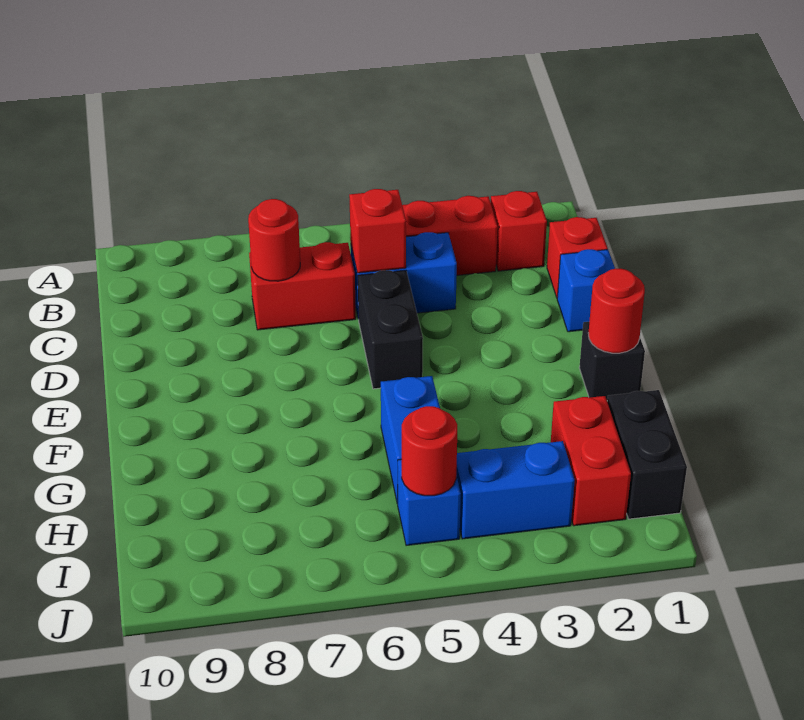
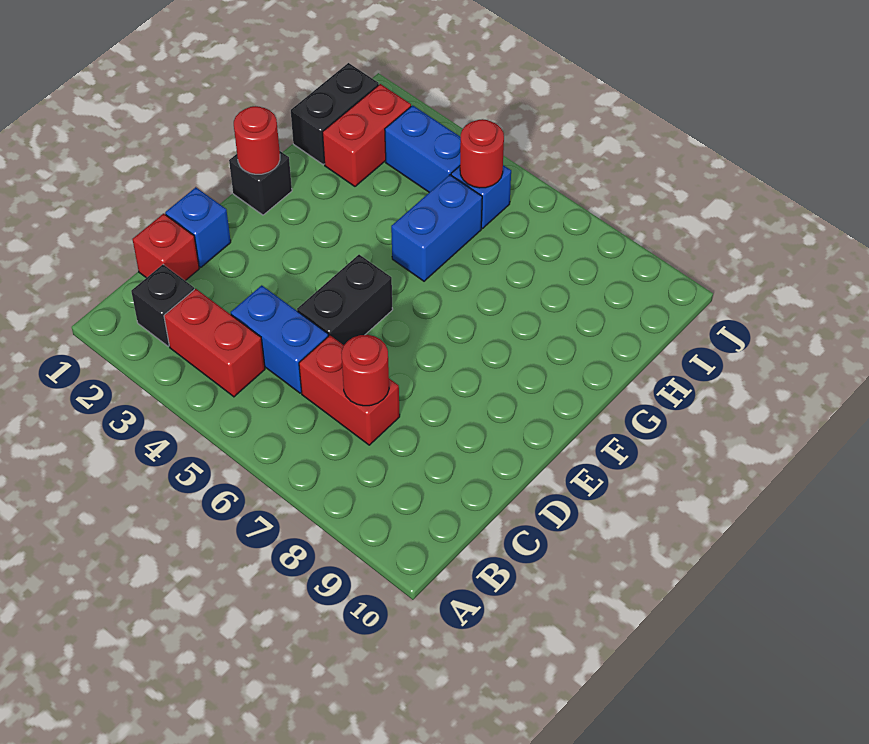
red 1x1 brick [491,191,547,271] -> black 1x1 brick [131,265,194,346]
red 1x1 brick [349,189,406,273] -> none

